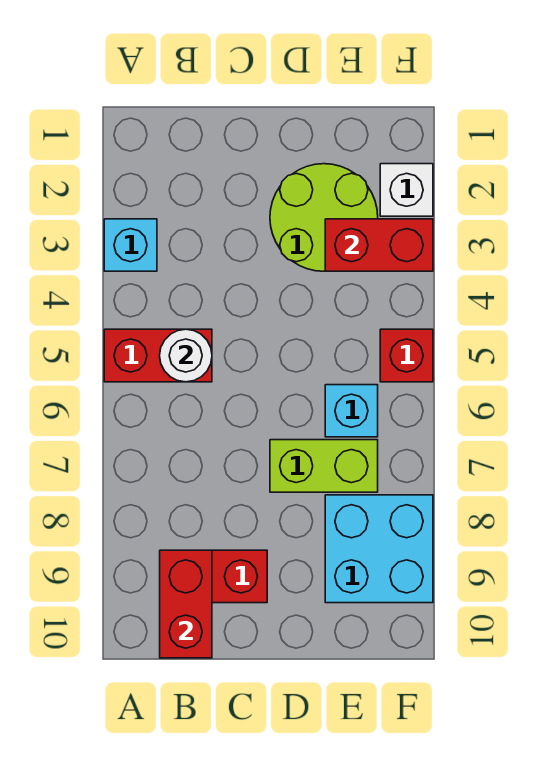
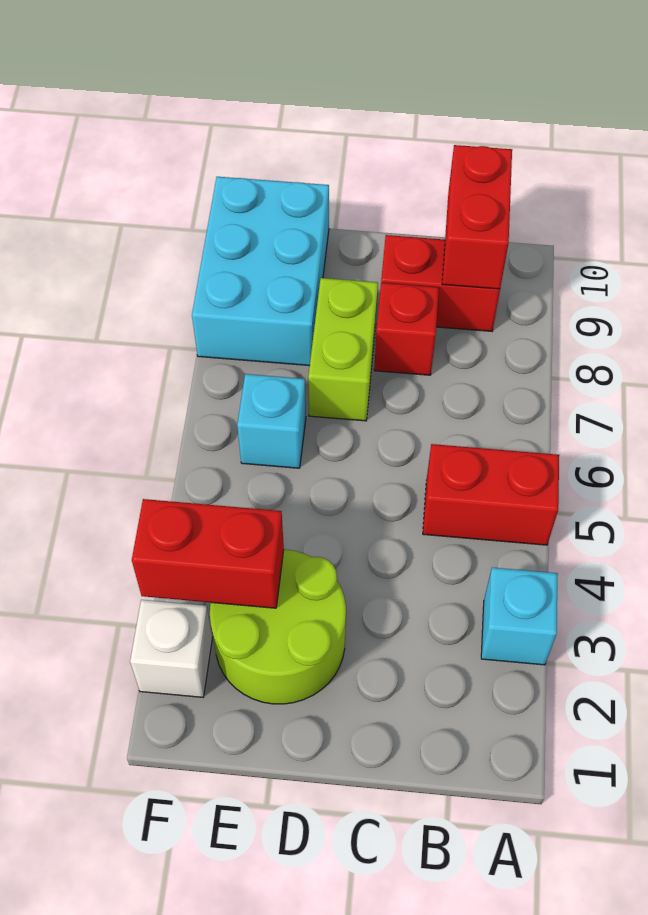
white 1x1 round brick [160,329,212,382] -> none
lime 1x2 brick [270,440,378,492] -> lime 1x2 brick turned to [308,278,378,421]
cyan 2x2 brick [325,495,433,603] -> cyan 2x3 brick [192,177,329,366]
red 1x1 brick [380,329,433,382] -> red 1x1 brick moved to [374,283,439,375]

